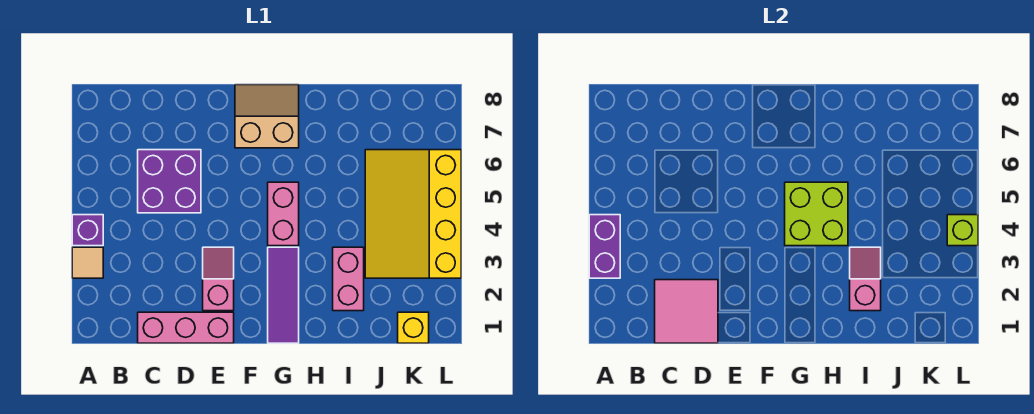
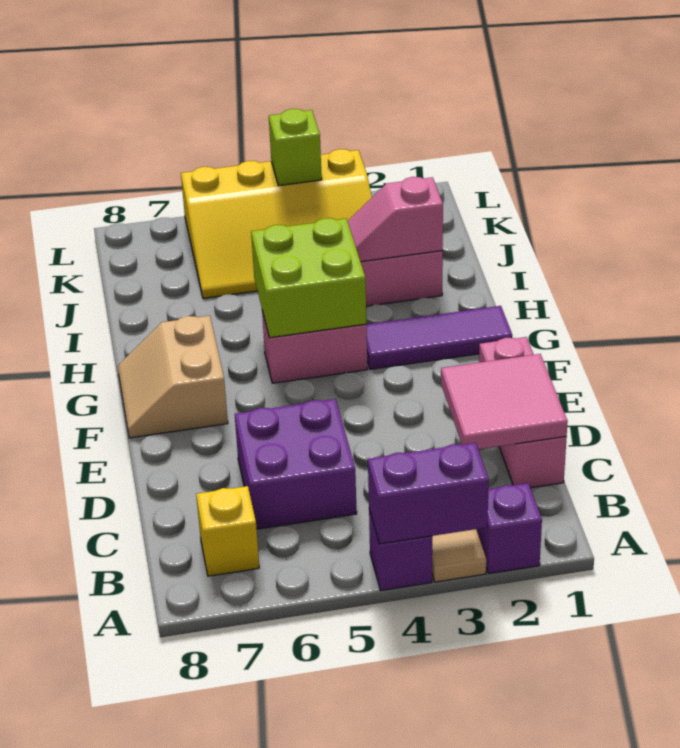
none -> purple 1x1 brick [476,483,542,574]
pink 1x2 slope [203,247,234,311] -> none
yellow 1x1 brick [398,312,429,343] -> yellow 1x1 brick moved to [196,486,259,576]

